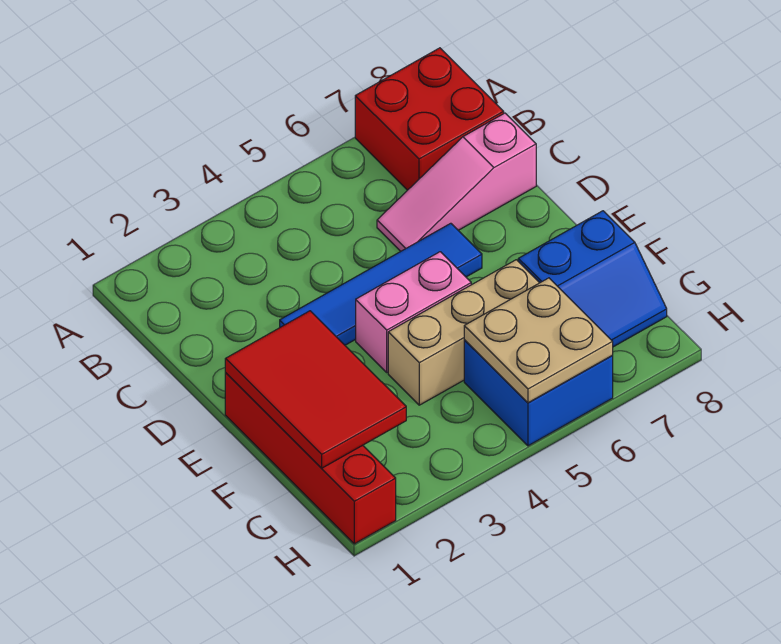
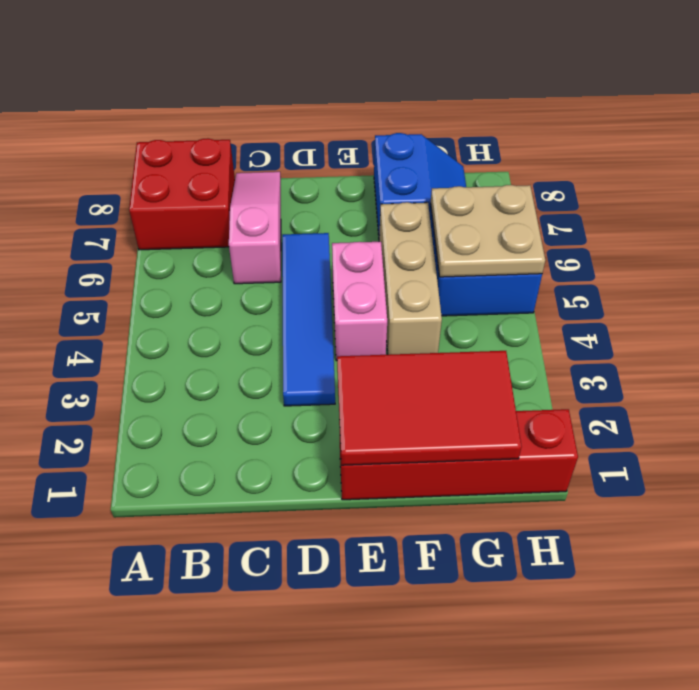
pink 1x3 slope [377,113,536,251] -> pink 1x3 slope turned to [229,172,281,284]

